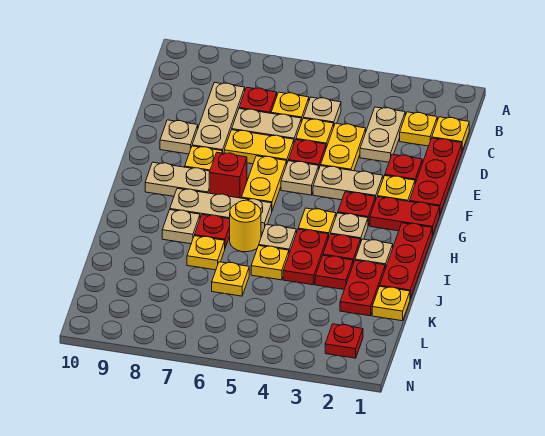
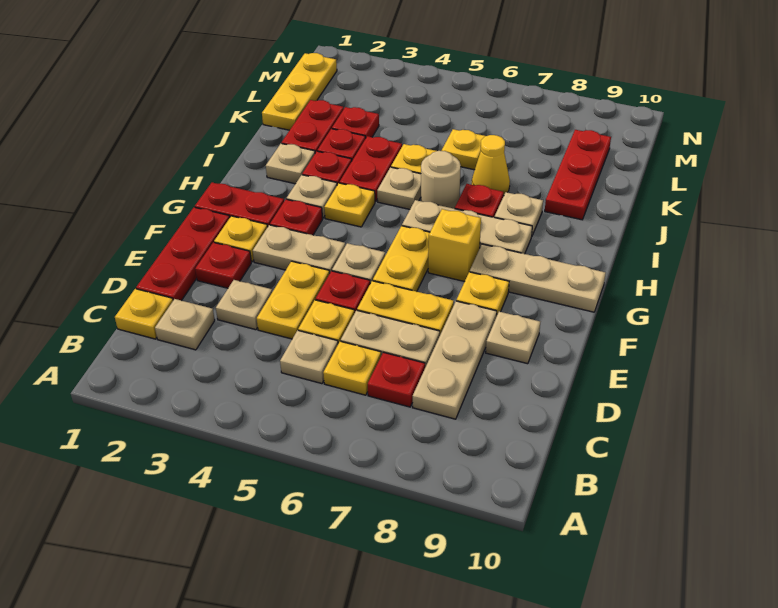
yellow 1x1 plate [400,112,437,146] -> tan 1x1 plate [155,299,215,350]
tan 1x2 plate [360,107,405,162] -> tan 1x1 plate [216,280,272,330]
red 1x1 brick [209,152,247,198] -> yellow 1x1 brick [428,209,481,282]
tan 1x2 plate [145,162,210,196] -> tan 1x3 plate [470,244,606,312]
red 1x3 plate [380,223,432,299] -> red 1x3 plate moved to [545,130,611,220]
yellow 1x1 round brick [230,200,261,252] -> tan 1x1 round brick [421,151,461,209]
yellow 1x1 plate [187,236,225,270] -> yellow 1x1 cone [472,135,510,196]
yellow 1x1 plate [372,286,410,321] -> yellow 1x3 plate [262,53,337,130]
red 1x1 plate [325,324,363,358] -> red 1x1 plate moved to [332,107,379,138]

